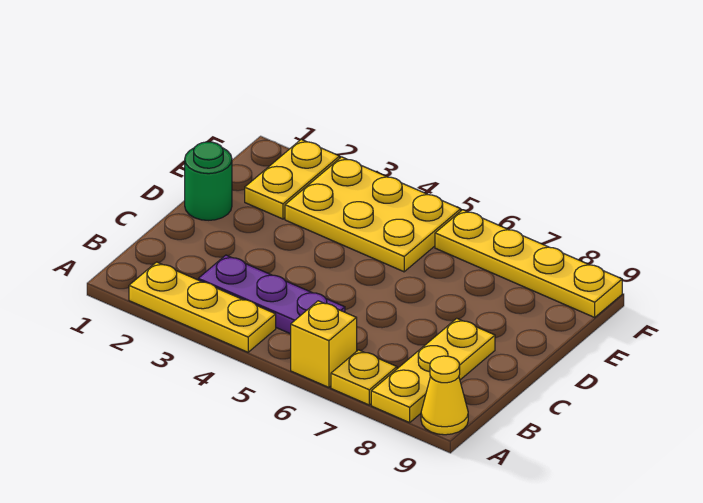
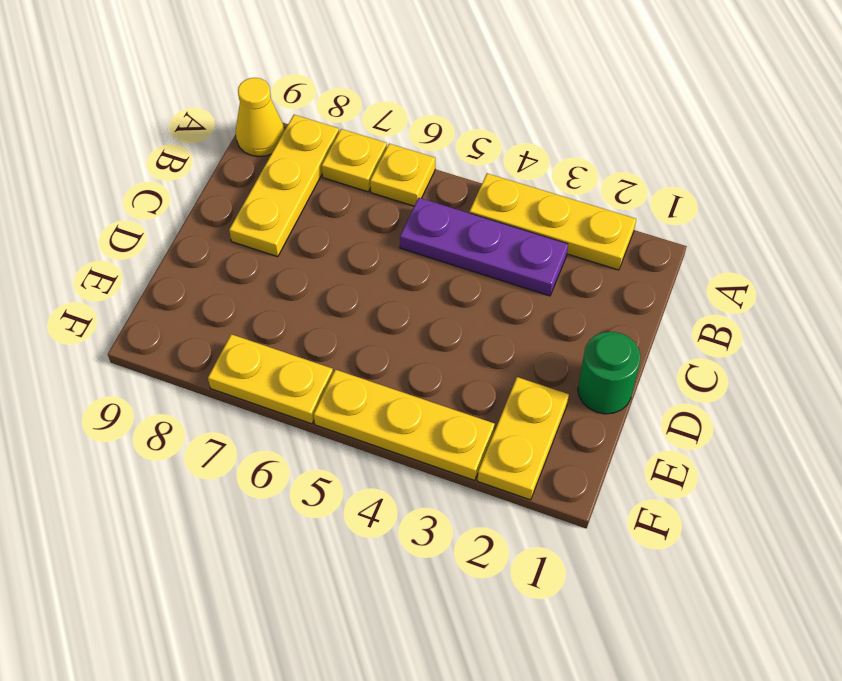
yellow 1x1 brick [291,301,357,387] -> yellow 1x1 plate [370,144,435,206]
yellow 2x3 plate [285,157,461,272] -> yellow 1x3 plate [314,370,495,480]
yellow 1x4 plate [435,210,622,317] -> yellow 1x2 plate [208,334,333,424]

